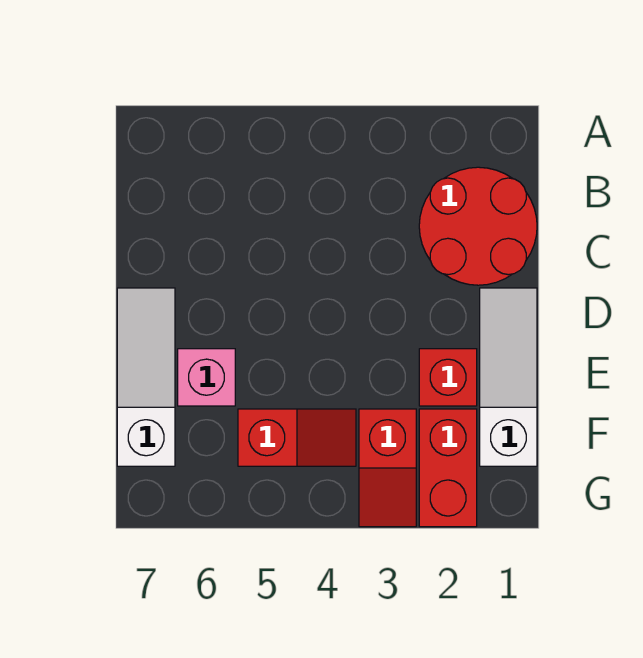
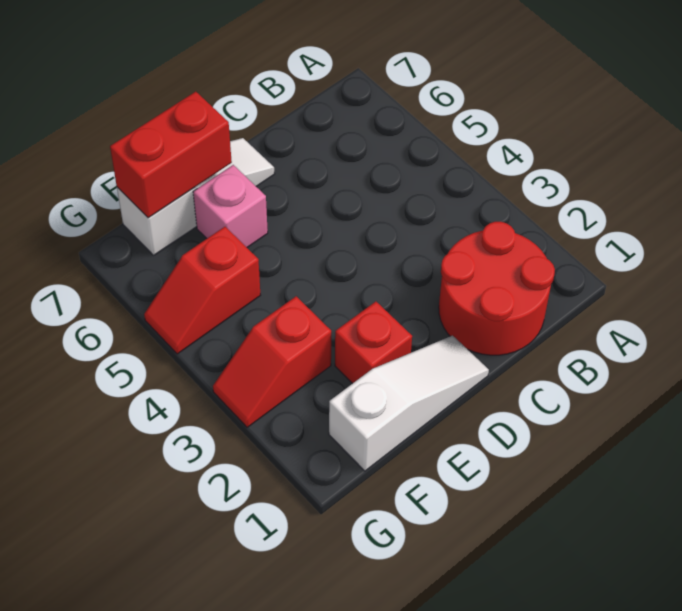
red 1x2 brick [419,409,477,527] -> red 1x2 brick moved to [110,92,232,218]
red 1x2 slope [238,409,356,466] -> red 1x2 slope turned to [144,227,260,354]

